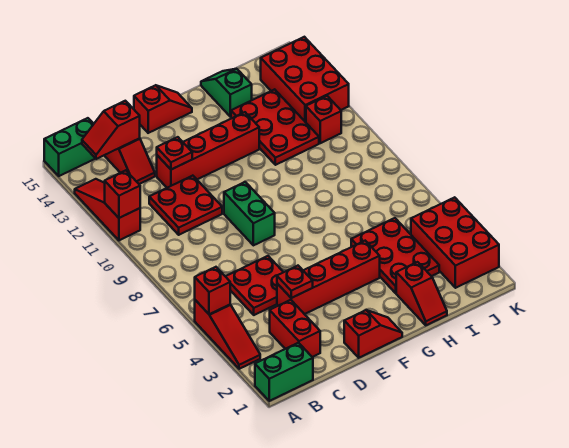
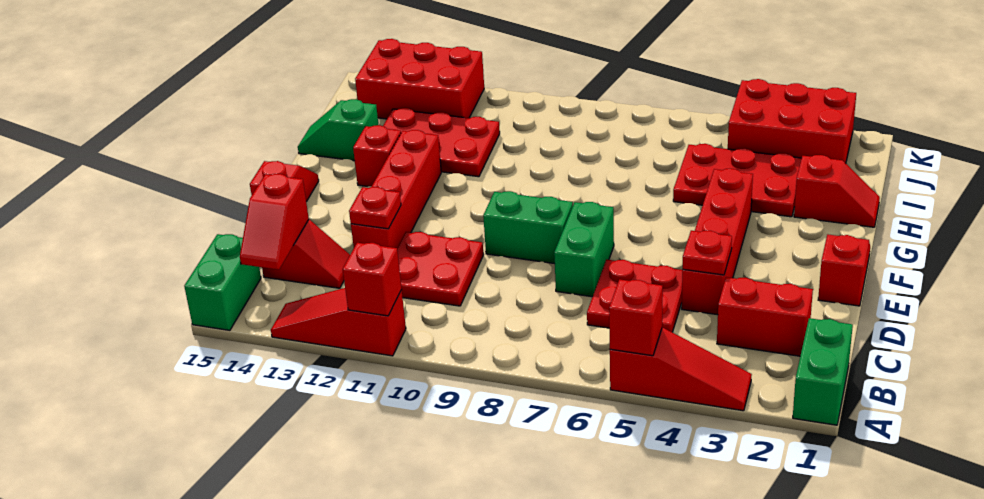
none -> green 1x2 brick [554,202,614,297]
red 1x1 brick [306,96,341,143] -> red 1x1 brick moved to [353,125,401,186]

